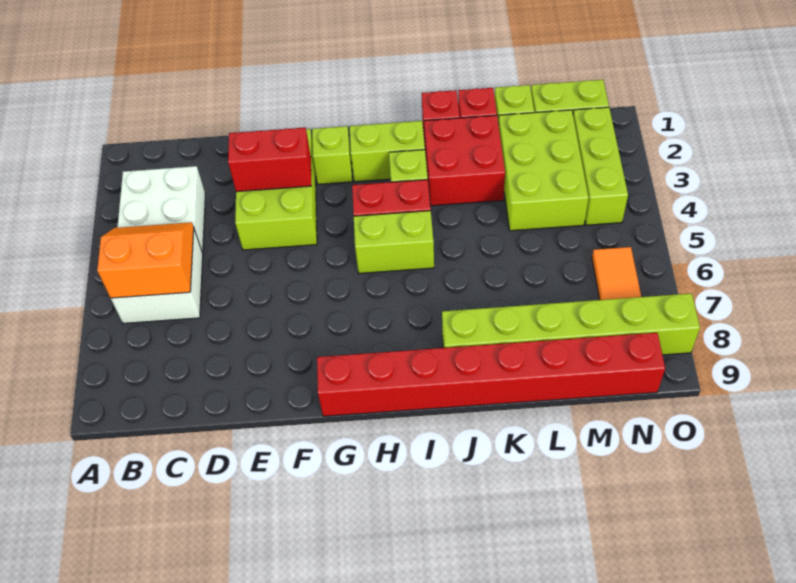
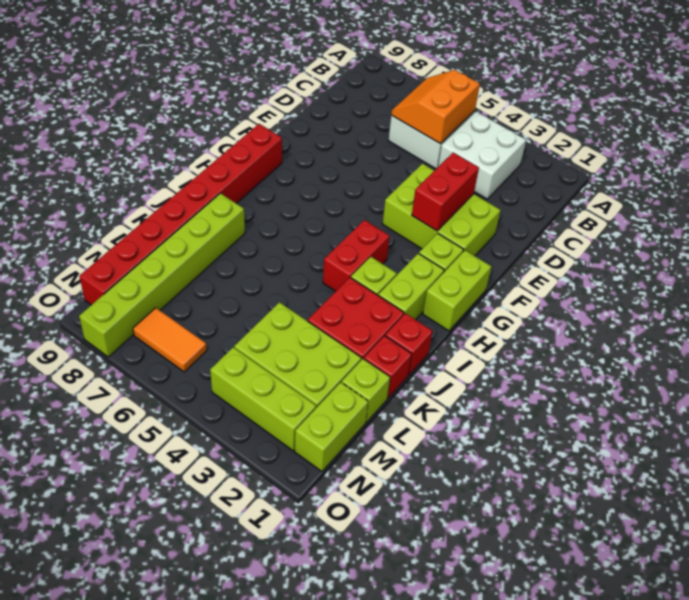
orange 2x2 slope [97,222,194,298] -> orange 2x2 slope turned to [391,70,480,144]
lime 1x2 brick [354,211,434,273] -> lime 1x2 brick moved to [423,250,491,331]

